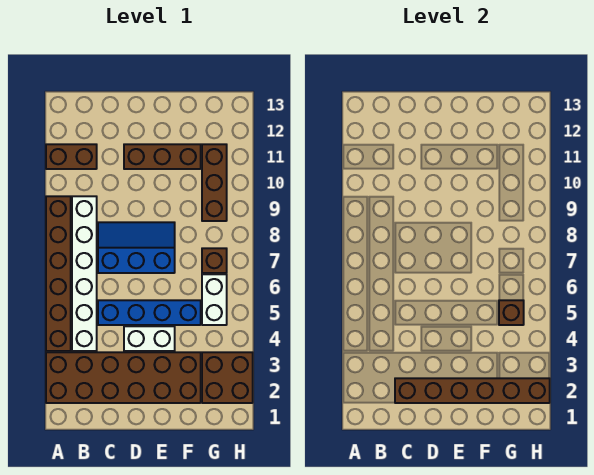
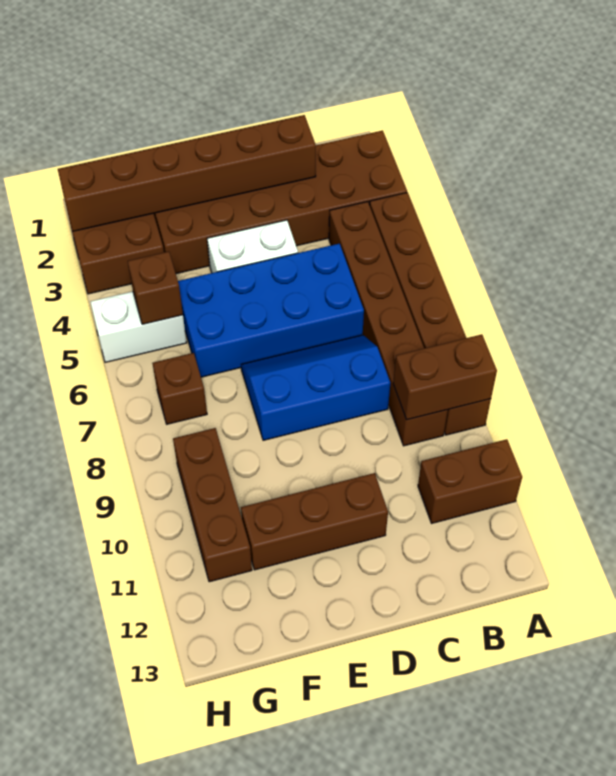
none -> brown 1x2 brick [393,334,497,420]
white 1x6 brick [72,196,97,351] -> brown 1x6 brick [329,202,448,446]
blue 1x4 brick [98,300,201,325] -> blue 2x4 brick [178,244,364,377]
blue 2x3 slope [98,222,175,273] -> blue 2x3 slope turned to [241,335,390,440]
white 1x2 brick [202,274,227,325] -> white 1x2 brick turned to [90,291,187,362]

